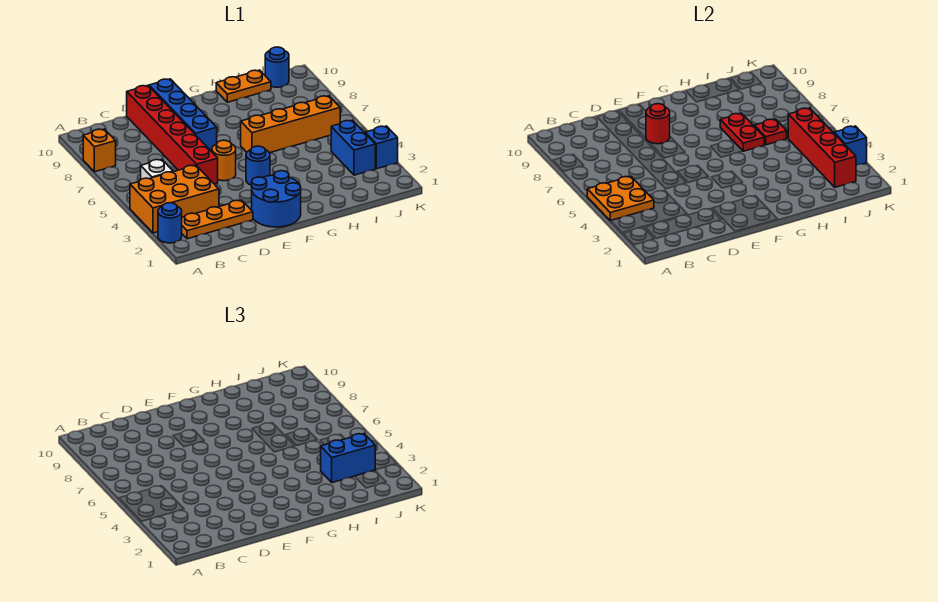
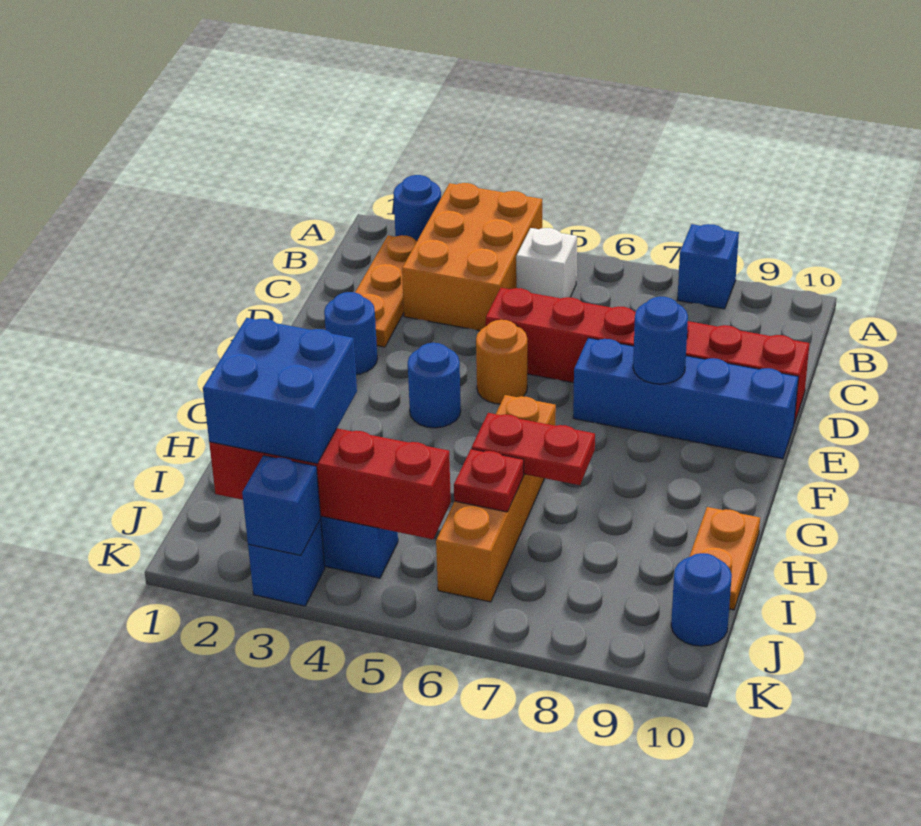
orange 2x2 plate [587,176,654,221] -> none
orange 1x1 brick [83,129,116,172] -> blue 1x1 brick [677,224,739,309]
blue 2x2 round brick [252,171,301,227] -> blue 1x1 round brick [324,292,377,375]
red 1x1 round brick [646,104,670,144] -> blue 1x1 round brick [633,297,688,384]
blue 1x2 brick [321,434,375,483] -> blue 2x2 brick [203,318,357,464]

